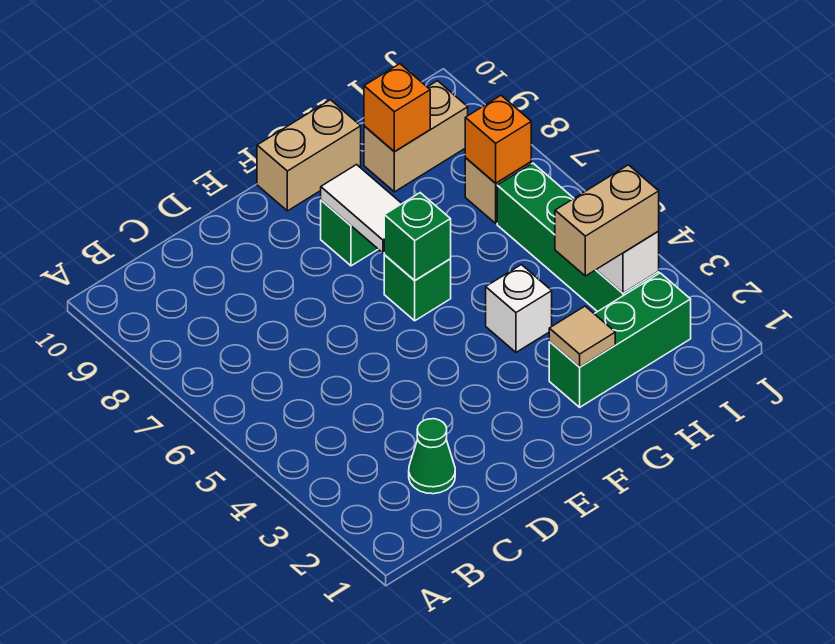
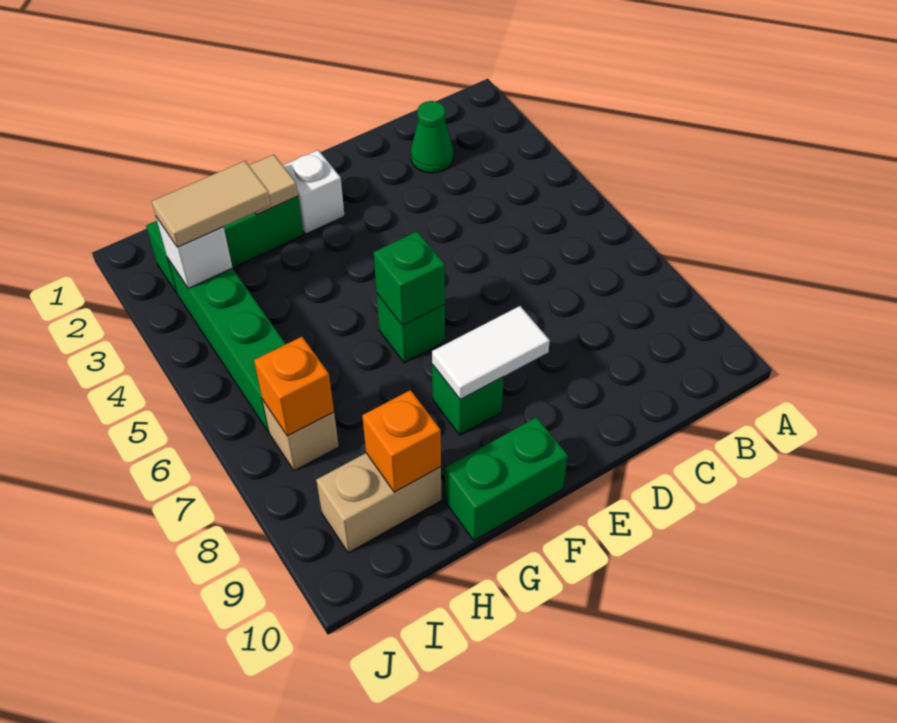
white 1x2 tile [321,165,402,253] -> white 1x2 tile turned to [432,306,550,399]
tan 1x2 brick [257,100,361,211] -> green 1x2 brick [445,417,568,541]
white 1x1 brick [486,265,552,352] -> white 1x1 brick moved to [283,150,344,234]
tan 1x2 brick [555,165,659,276] -> tan 1x2 tile [152,161,271,247]

